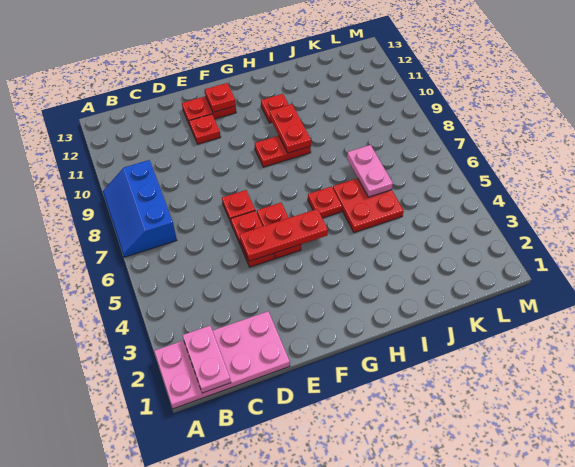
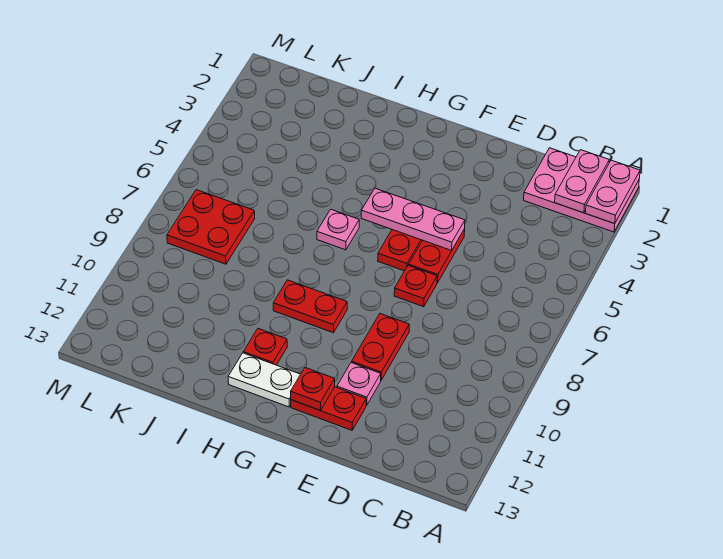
pink 2x4 plate [154,311,290,409] -> pink 2x3 plate [524,148,639,232]
blue 2x3 slope [103,160,177,257] -> none
red 1x3 plate [239,209,328,261] -> pink 1x3 plate [361,188,465,250]
red 1x1 plate [189,114,221,144] -> pink 1x1 plate [337,363,381,405]
none -> white 1x2 plate [228,353,300,407]
red 1x1 plate [308,186,342,218] -> pink 1x1 plate [317,209,359,250]
red 1x2 plate [269,104,311,153] -> red 1x2 plate moved to [352,314,409,380]
red 2x2 plate [333,178,404,233] -> red 2x2 plate moved to [167,190,255,264]
pink 1x2 plate [347,145,393,197] -> pink 1x2 plate moved to [585,160,640,224]

